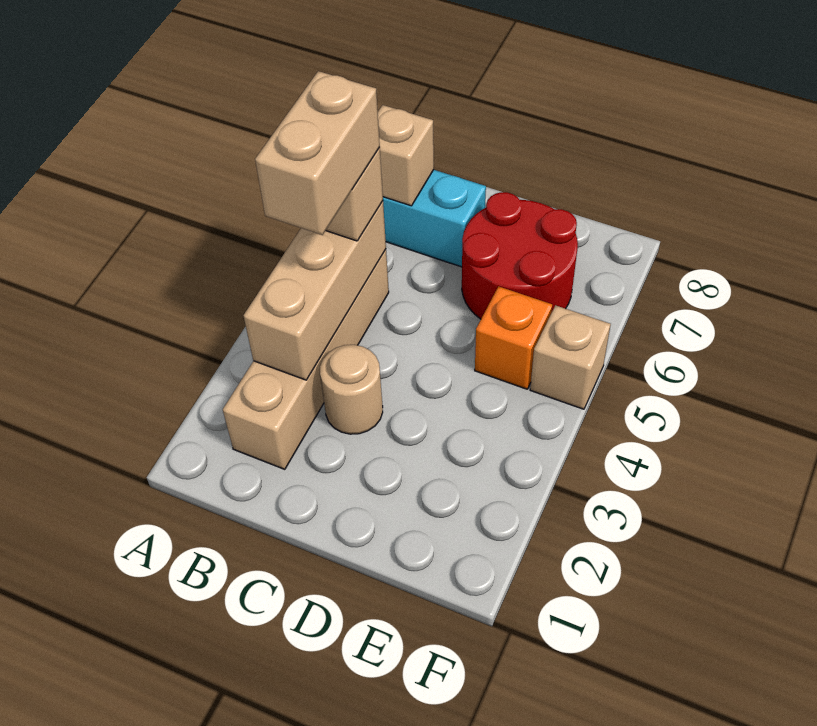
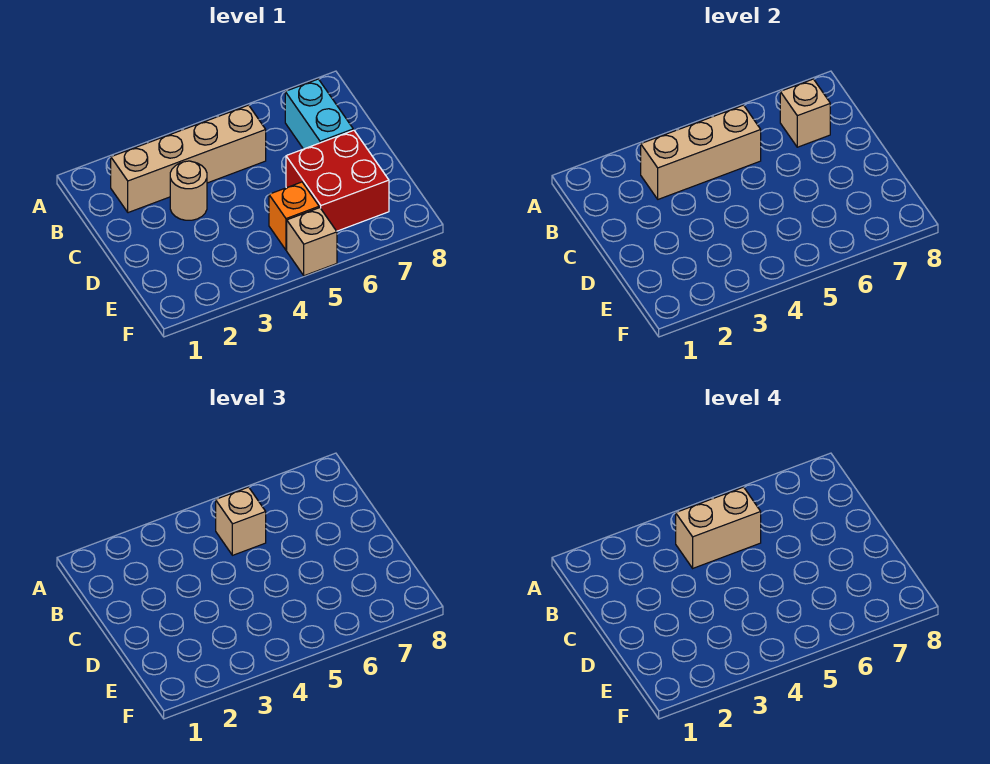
red 2x2 round brick [462,192,578,319] -> red 2x2 brick [286,130,389,231]

